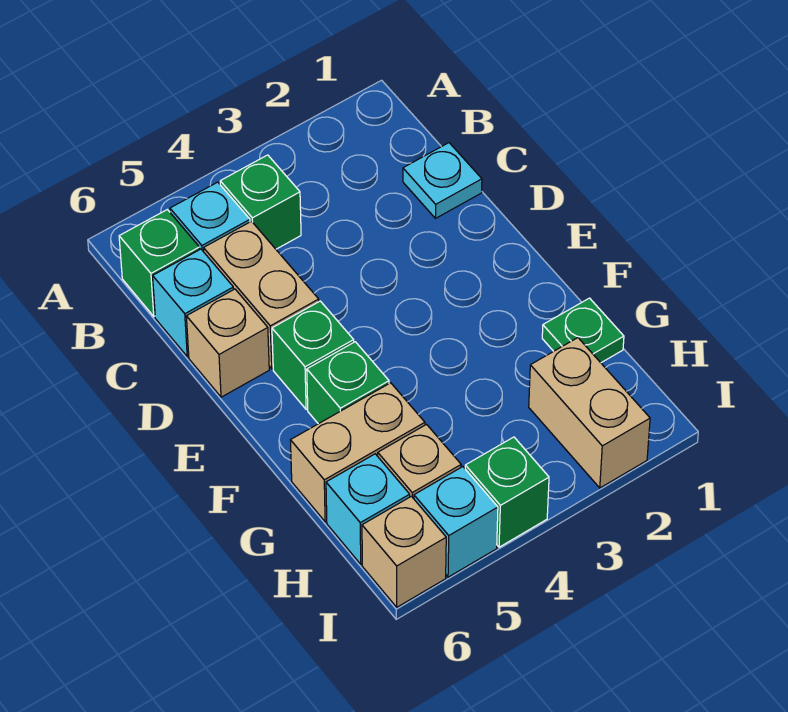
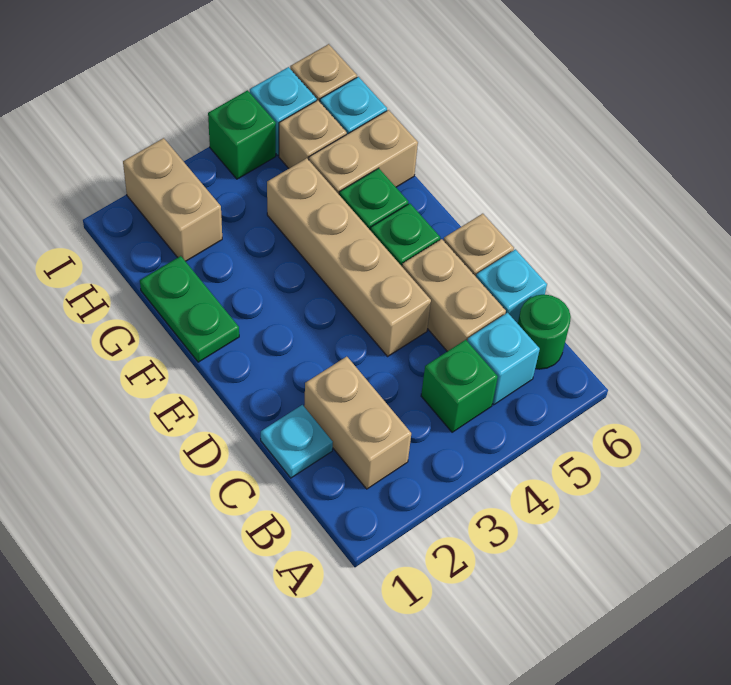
none -> tan 1x2 brick [304,357,411,489]
green 1x1 brick [119,210,200,316] -> green 1x1 round brick [518,294,571,369]
none -> tan 1x4 brick [267,158,431,356]
green 1x1 plate [542,298,624,363] -> green 1x2 plate [140,256,239,362]

